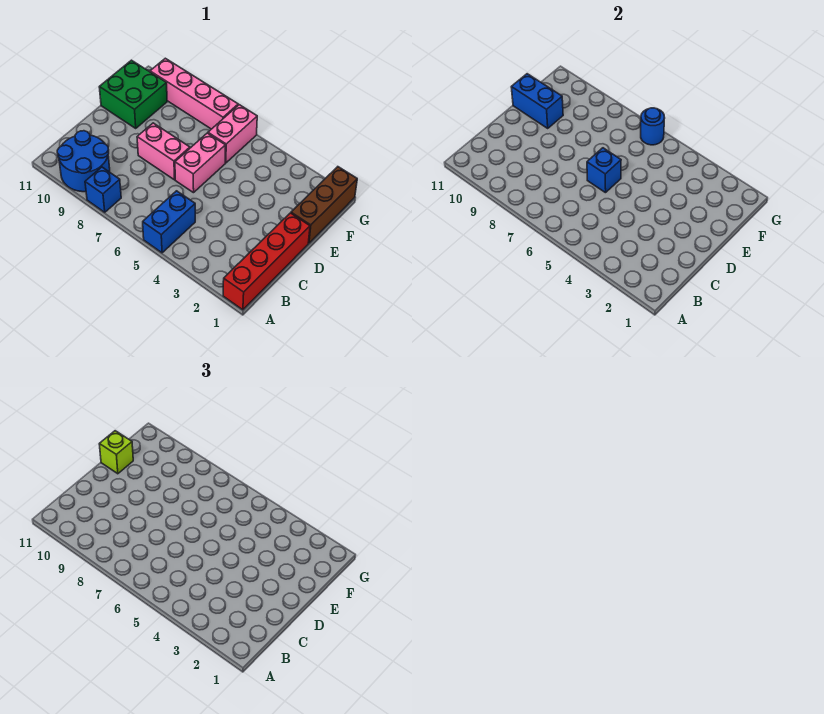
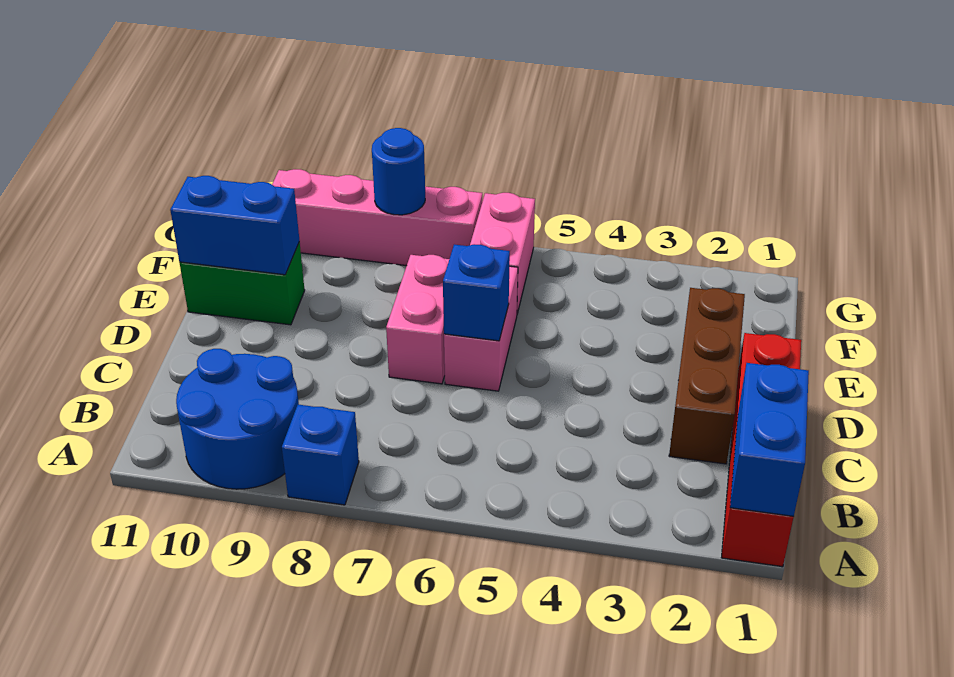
blue 1x2 brick [143,191,195,253] -> blue 1x2 brick moved to [730,363,809,516]
pink 1x2 brick [137,123,190,180] -> pink 1x2 brick turned to [386,255,449,384]
brown 1x3 brick [291,167,357,243] -> brown 1x3 brick moved to [669,288,745,464]
green 2x2 brick [99,60,167,128] -> green 1x2 brick [180,242,305,325]
lime 1x1 brick [99,431,133,474] -> none
blue 1x1 round brick [641,108,665,145] -> blue 1x1 round brick moved to [372,128,425,215]

